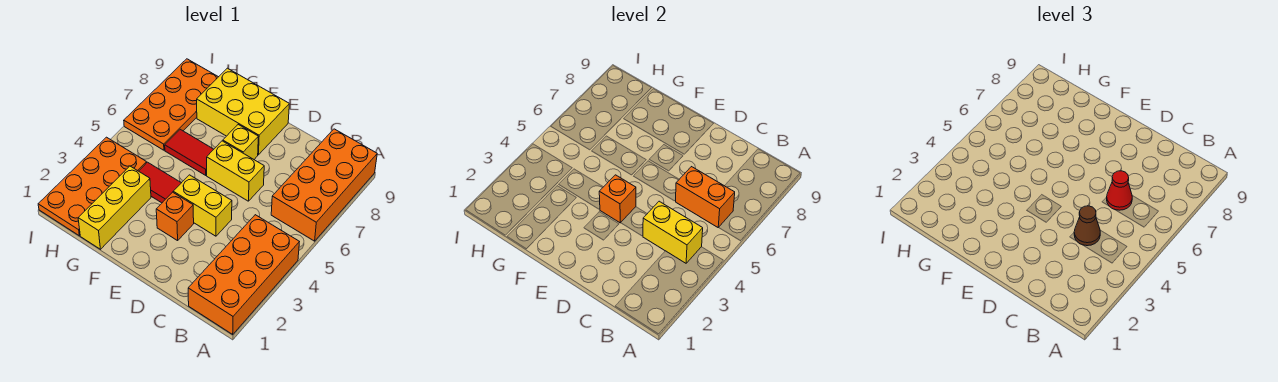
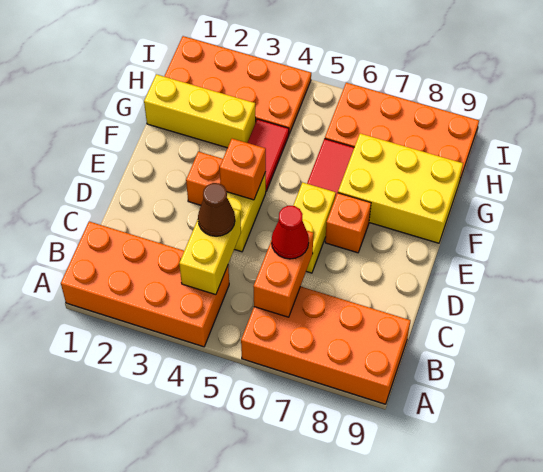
yellow 1x1 brick [223,125,258,159] -> orange 1x1 brick [325,193,371,253]
yellow 2x3 brick [197,68,289,155] -> yellow 2x3 brick turned to [338,133,463,243]

